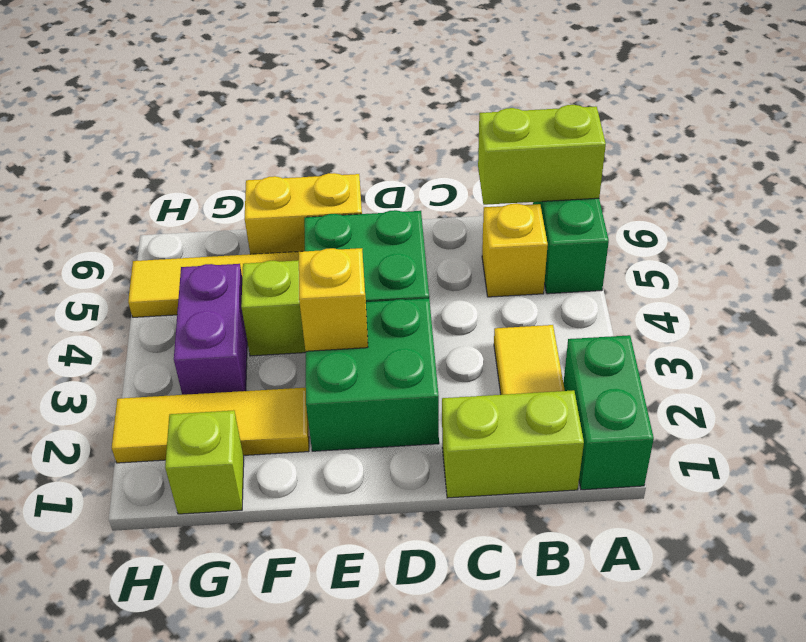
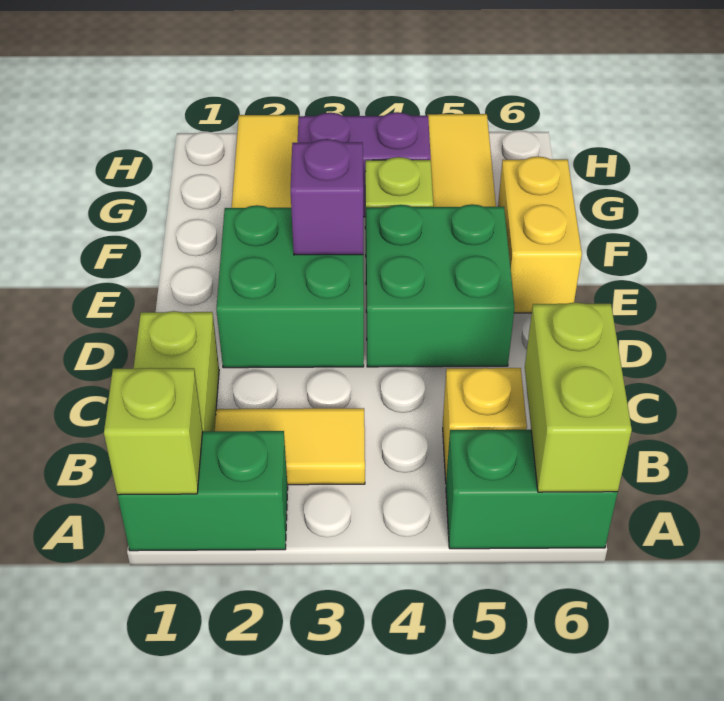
yellow 1x1 brick [299,248,368,351] -> purple 1x1 brick [291,139,363,255]
lime 1x1 brick [165,410,244,514] -> lime 1x1 brick moved to [104,368,203,495]

